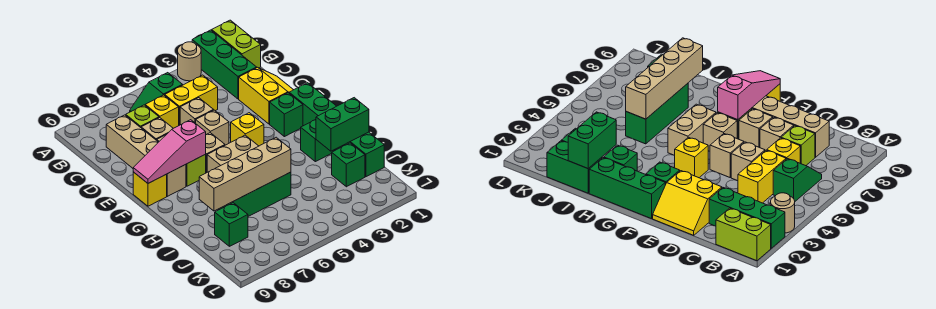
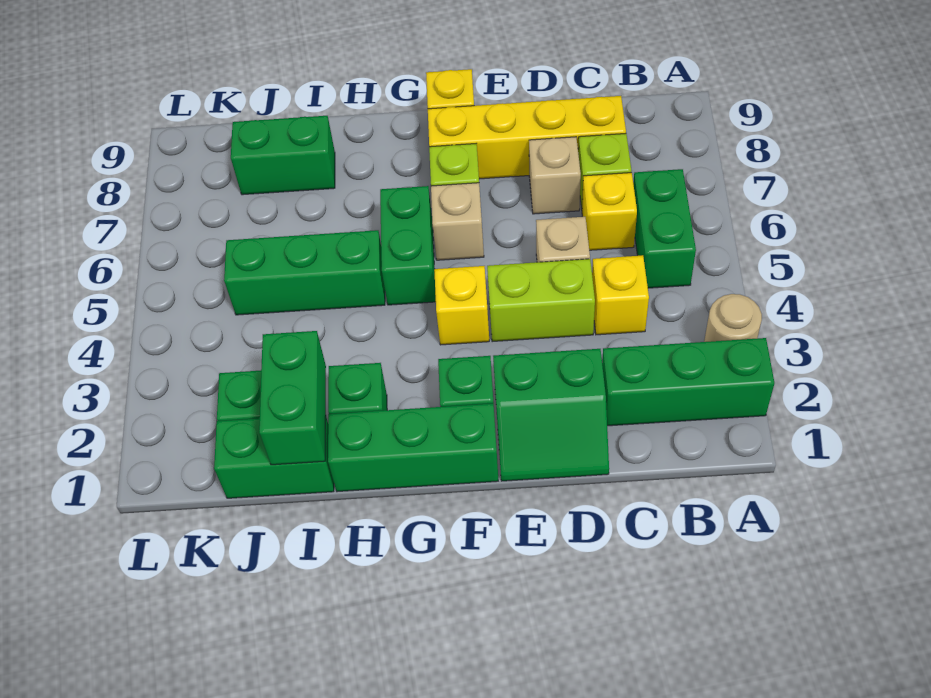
lime 1x2 brick [212,20,261,68] -> lime 1x2 brick moved to [487,259,595,342]
green 1x2 slope [130,73,182,112] -> green 1x2 brick [633,169,696,288]
yellow 1x2 brick [165,75,218,125] -> yellow 1x1 brick [592,255,649,335]
tan 1x4 brick [106,115,186,196] -> yellow 1x4 brick [428,96,626,179]
yellow 2x2 slope [239,67,293,124] -> green 2x2 slope [493,349,609,481]
tan 1x1 brick [196,110,229,145] -> none
tan 1x1 brick [739,109,773,148] -> none
pink 1x3 slope [133,120,206,183] -> none
tan 1x2 brick [207,135,258,172] -> green 1x2 brick [380,186,436,305]
green 1x3 brick [219,172,291,216] -> green 1x3 brick turned to [224,230,385,315]
tan 1x4 brick [199,137,291,211] -> none
green 1x1 brick [215,203,248,246] -> green 1x2 brick [231,116,335,195]

